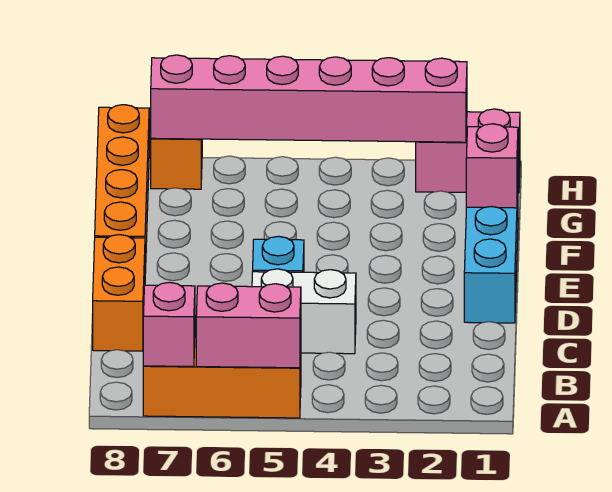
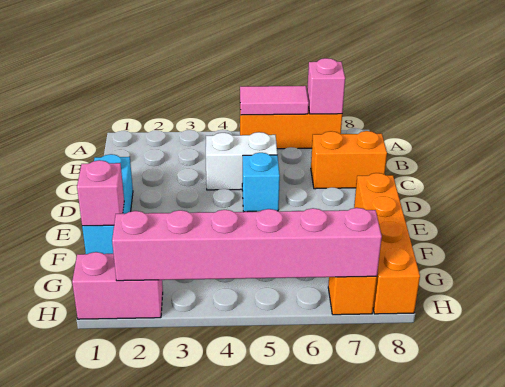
pink 1x2 brick [196,283,301,368] -> pink 1x2 tile [240,86,309,115]
orange 1x2 brick [93,235,145,351] -> orange 1x2 brick turned to [311,131,387,189]

